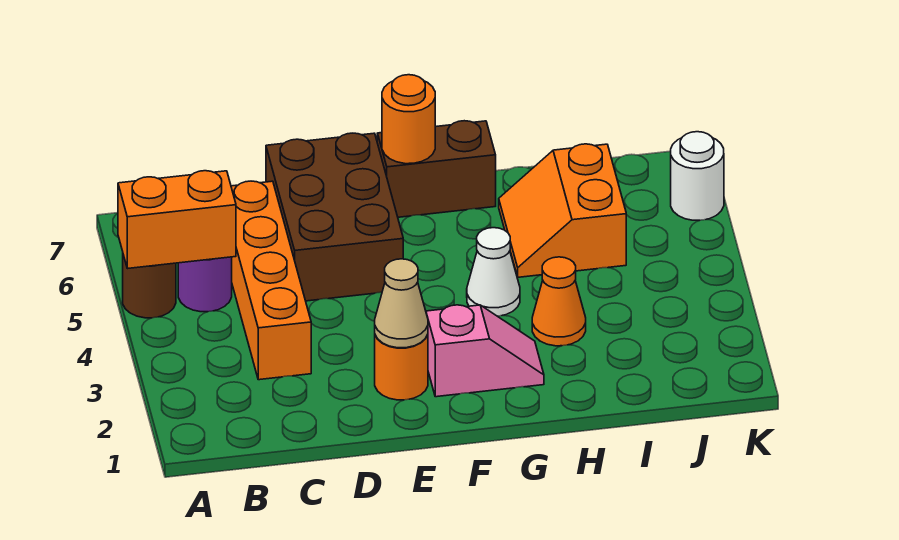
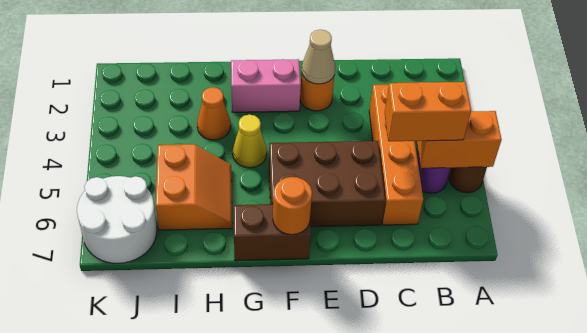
none -> orange 1x2 brick [385,82,471,141]
brown 2x3 brick [266,133,403,301] -> brown 2x3 brick turned to [269,141,385,227]
pink 1x2 slope [426,305,544,397] -> pink 1x2 brick [231,59,301,112]
white 1x1 cone [467,228,520,316] -> yellow 1x1 cone [233,115,267,168]
white 1x1 round brick [671,132,724,220] -> white 2x2 round brick [77,176,157,263]

